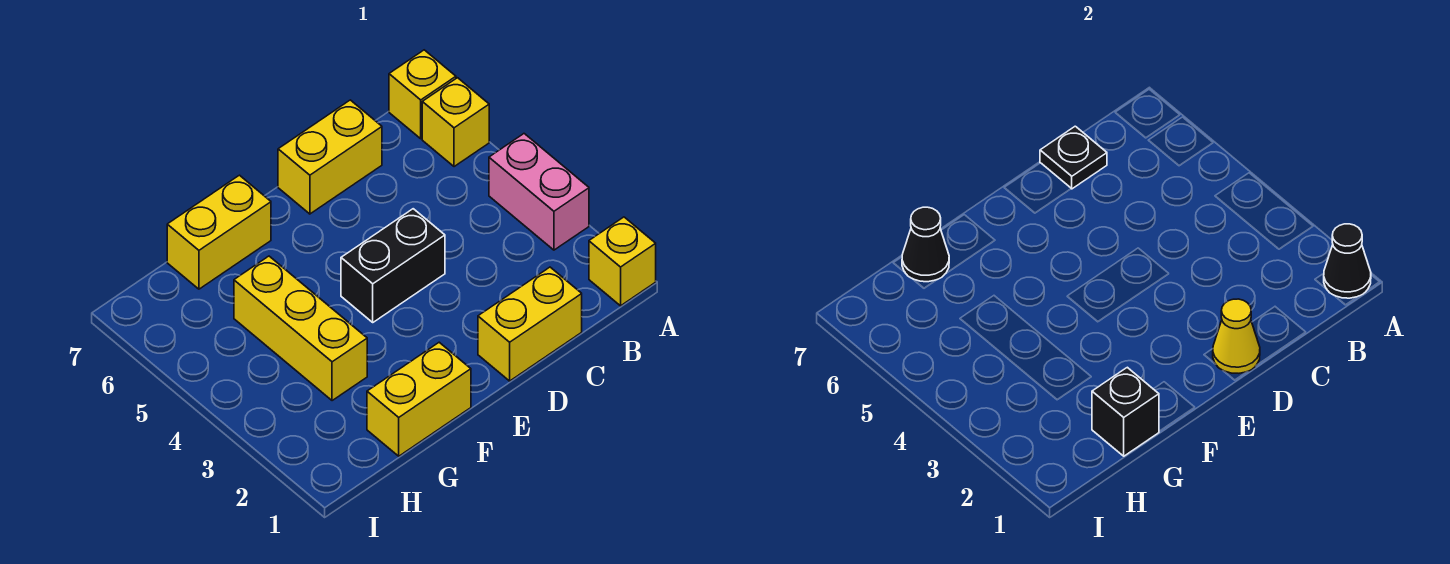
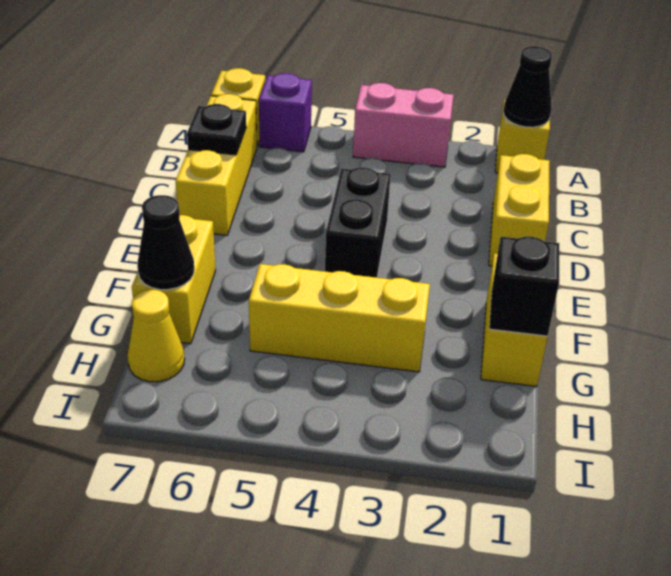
yellow 1x1 brick [422,78,489,167] -> purple 1x1 brick [259,73,312,152]
yellow 1x2 brick [278,100,382,214] -> yellow 1x3 brick [176,94,257,235]
yellow 1x1 cone [1213,299,1260,373] -> yellow 1x1 cone moved to [127,290,185,382]

